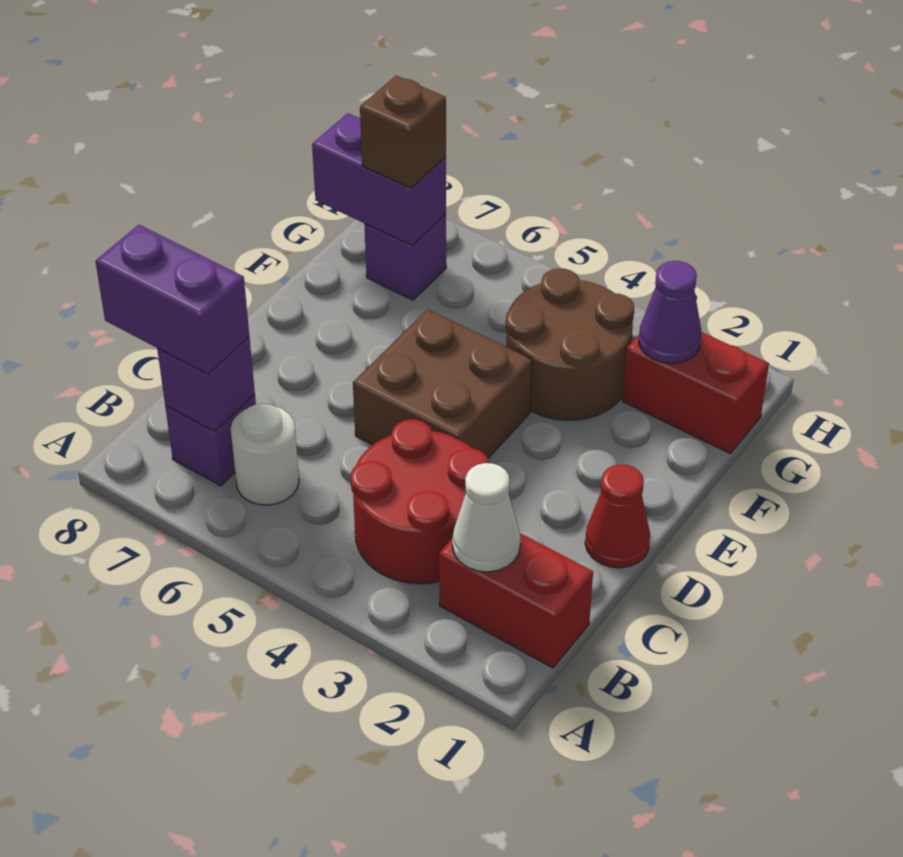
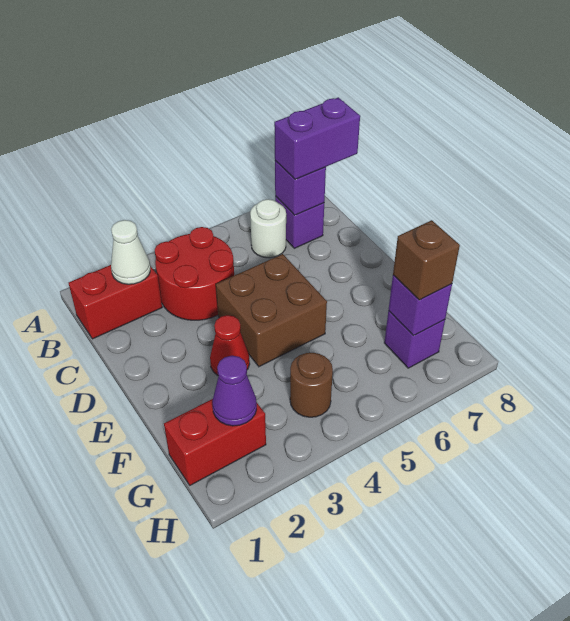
red 1x1 cone [585,464,650,568] -> red 1x1 cone moved to [210,315,250,375]
brown 2x2 round brick [506,268,634,420] -> brown 1x1 round brick [290,353,333,417]
purple 1x2 brick [312,113,446,246] -> purple 1x1 brick [389,275,452,336]

